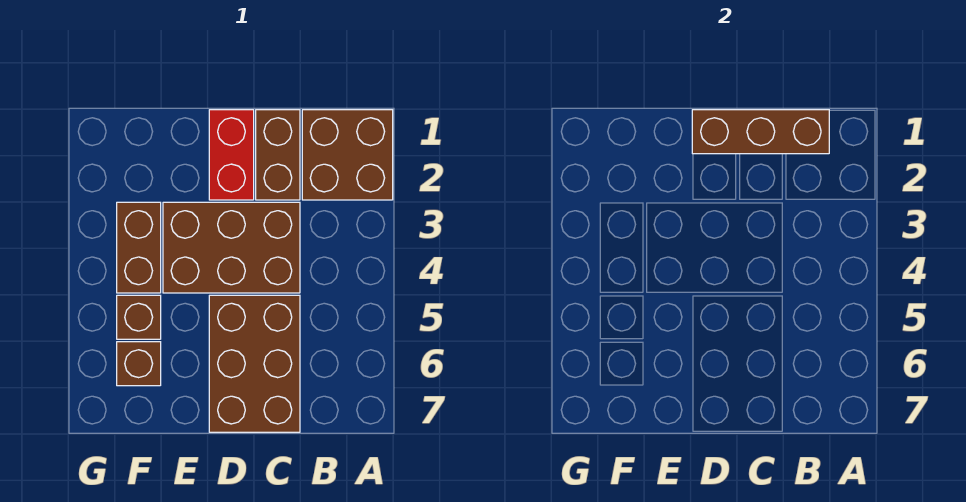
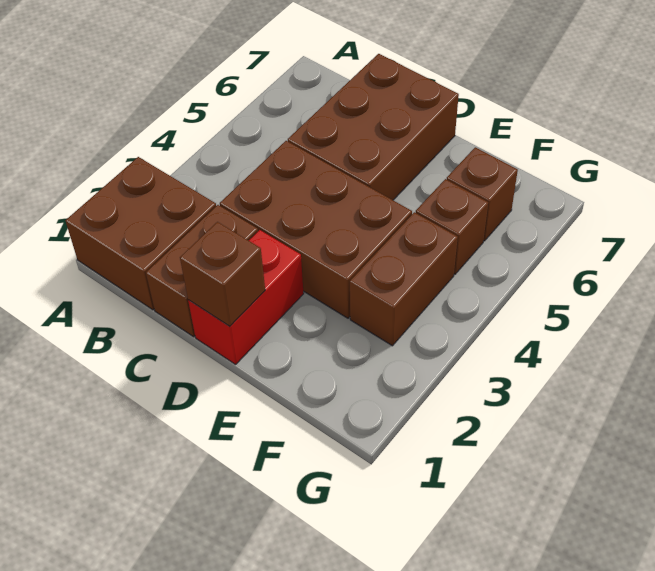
brown 1x3 brick [692,110,829,154] -> brown 1x1 brick [180,222,265,326]

